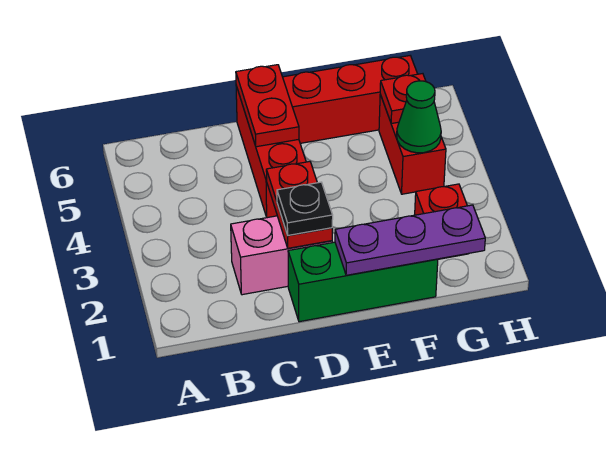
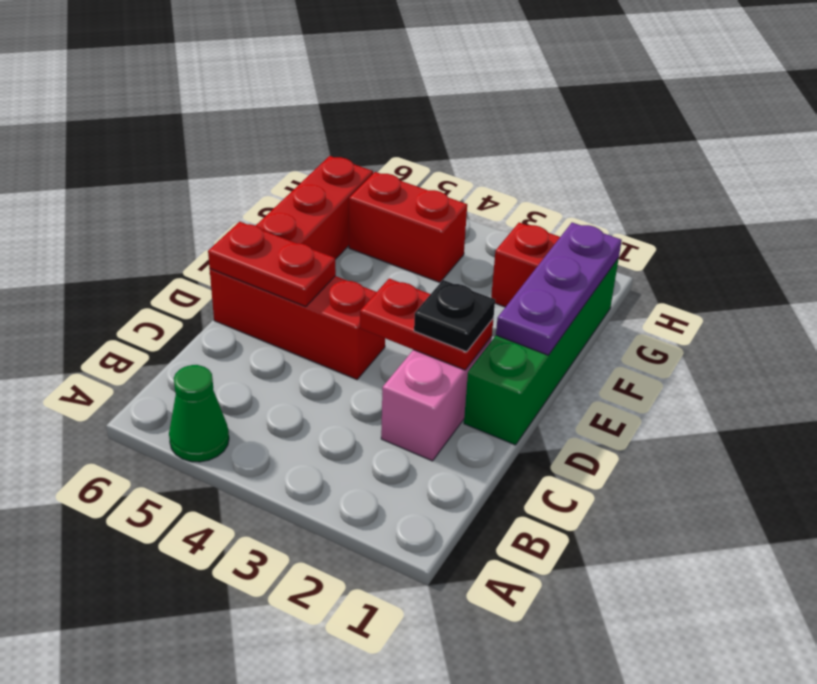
green 1x3 brick [288,242,438,322] -> green 1x4 brick [464,258,619,445]
green 1x1 cone [397,81,441,153] -> green 1x1 cone moved to [169,365,229,462]
red 1x1 plate [380,74,426,124] -> none

